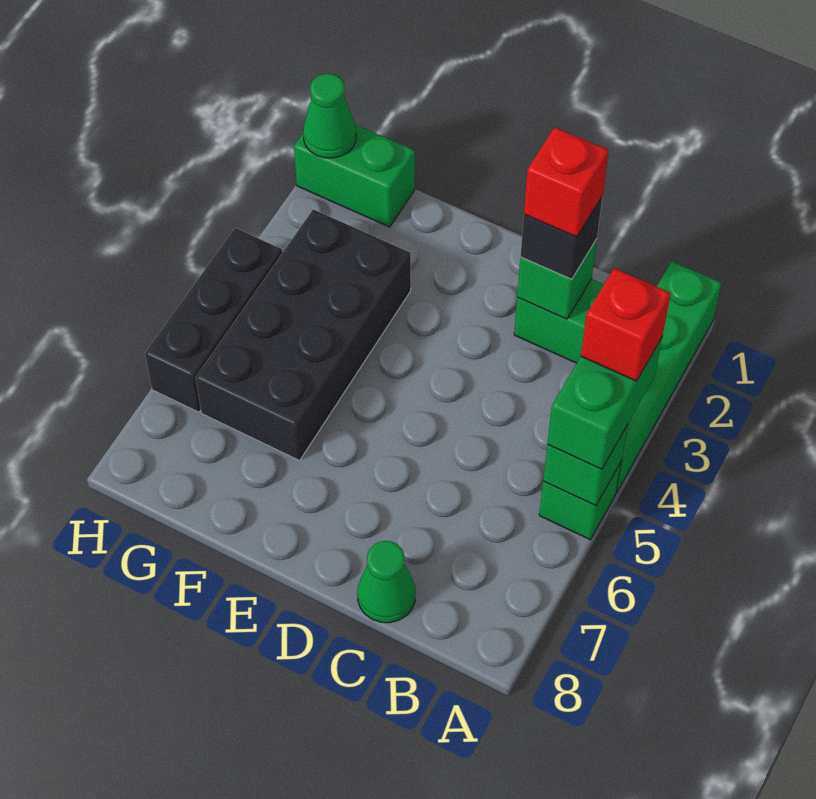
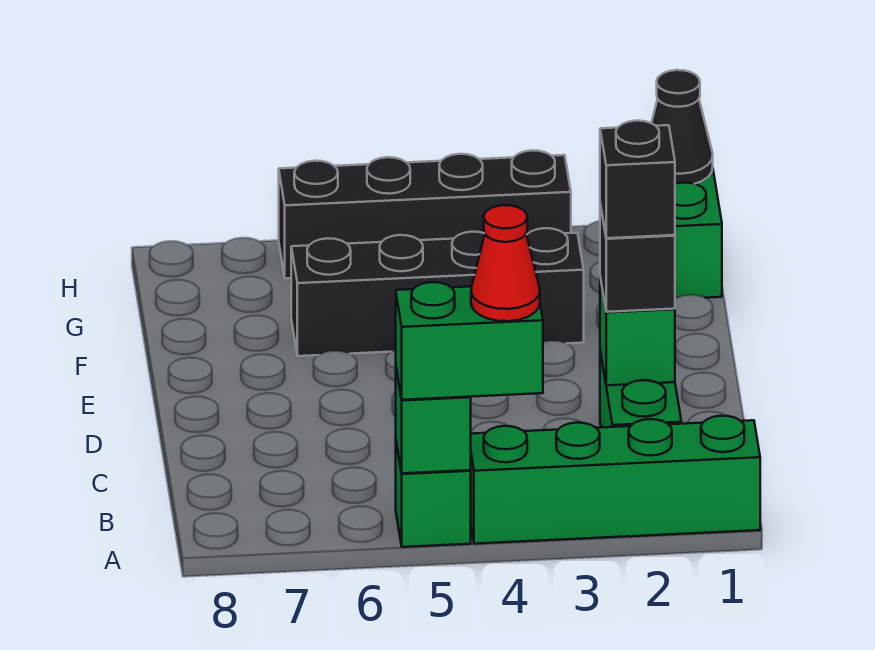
red 1x1 brick [581,268,671,381] -> red 1x1 cone [471,205,540,321]
red 1x1 brick [524,127,609,237] -> black 1x1 brick [600,121,675,238]
green 1x1 cone [357,541,415,623] -> none
black 2x4 brick [196,209,411,461] -> black 1x4 brick [291,228,584,356]
green 1x1 cone [303,74,356,158] -> black 1x1 cone [652,70,713,184]
black 1x3 brick [145,228,282,412] -> black 1x4 brick [279,151,571,278]

